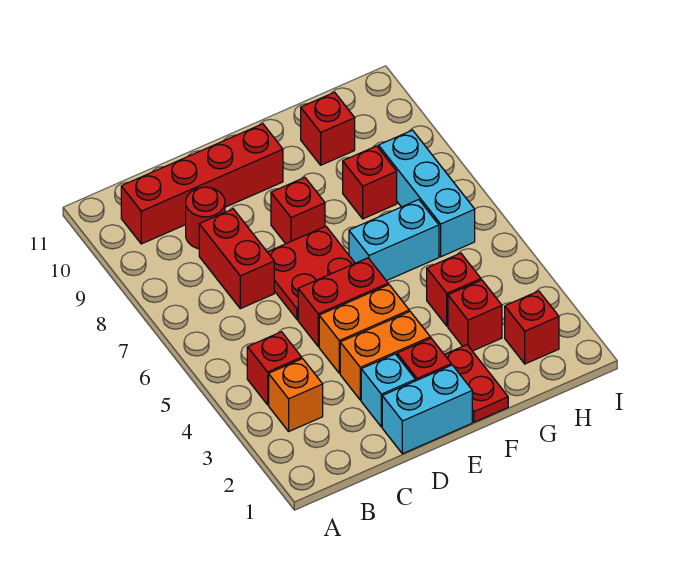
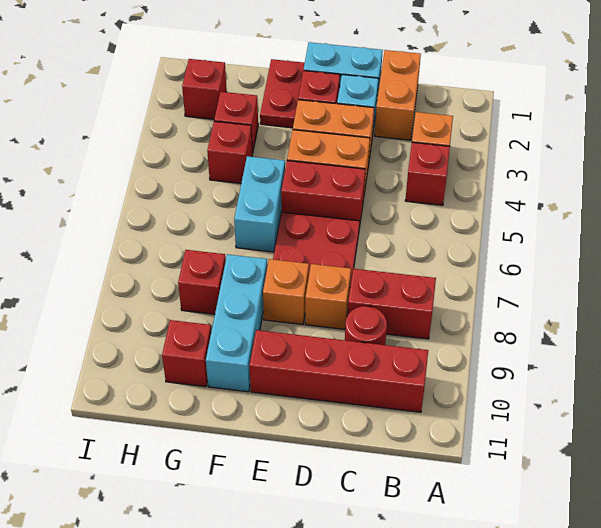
none -> orange 1x2 brick [375,50,421,140]
red 1x2 brick [199,209,274,309] -> red 1x2 brick turned to [348,269,436,339]
none -> orange 1x1 brick [305,264,351,329]
red 1x1 brick [271,178,325,244] -> orange 1x1 brick [263,259,309,324]
cyan 1x2 brick [349,200,439,281] -> cyan 1x2 brick turned to [234,156,285,252]
cyan 1x3 brick [378,130,475,257] -> cyan 1x3 brick moved to [206,254,267,392]

